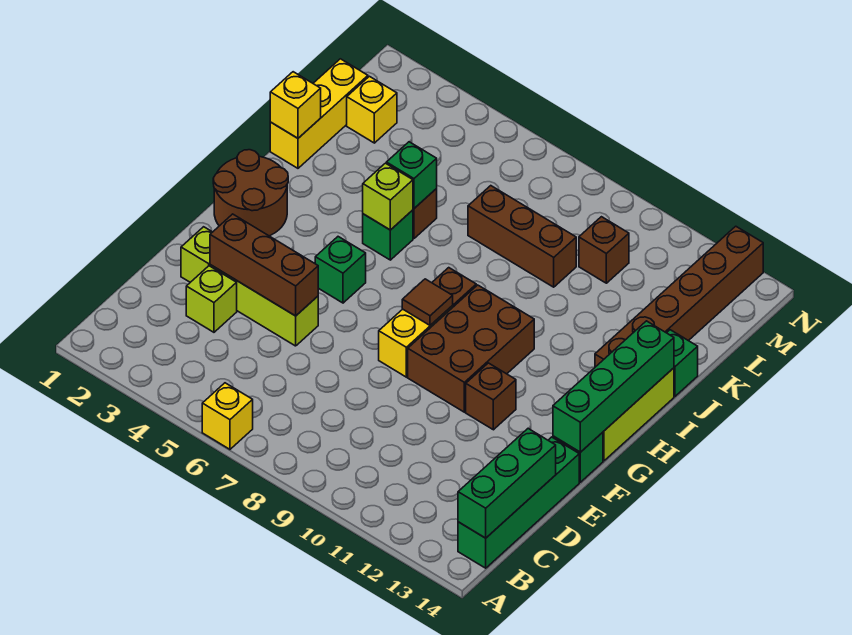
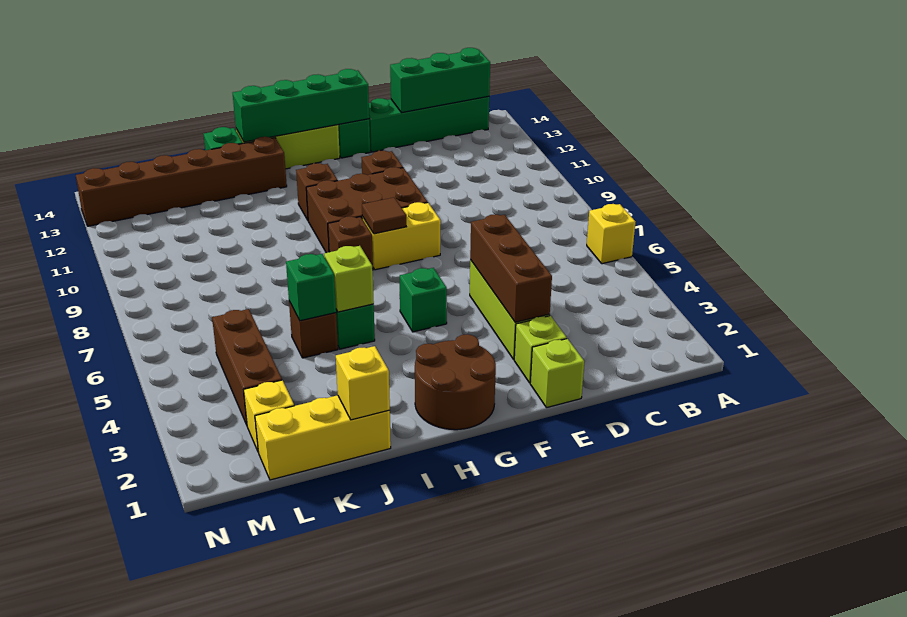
lime 1x1 brick [186,266,237,332] -> lime 1x1 brick moved to [530,339,584,408]
brown 1x3 brick [468,186,576,287] -> brown 1x3 brick moved to [212,309,282,425]
brown 1x1 brick [579,217,629,283] -> brown 1x1 brick moved to [296,163,338,220]

